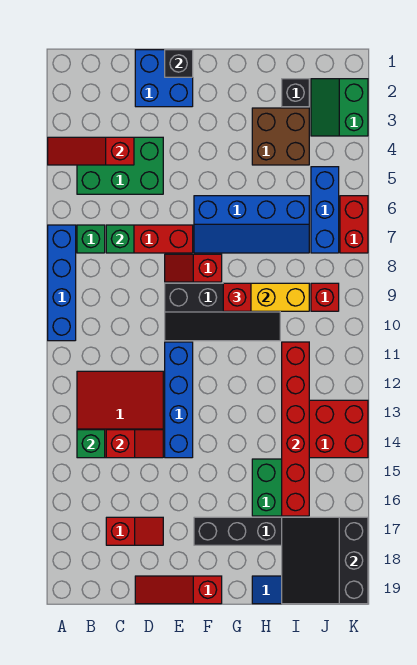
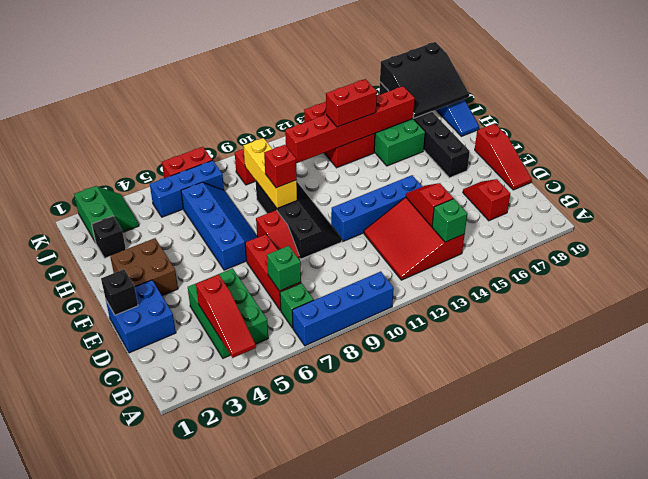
brown 2x2 brick [252,108,309,165] -> brown 2x2 brick moved to [110,238,178,296]
none -> red 1x2 brick [326,79,377,127]
green 2x2 slope [311,79,368,136] -> green 2x2 slope turned to [74,186,139,243]

